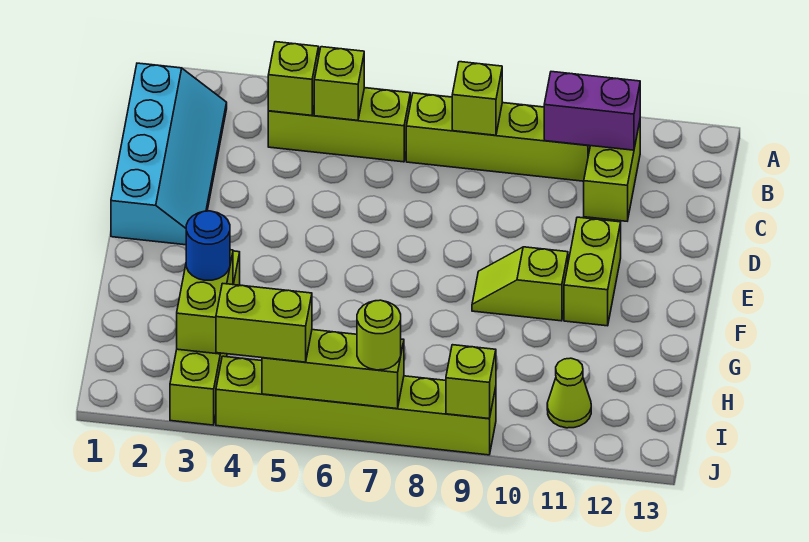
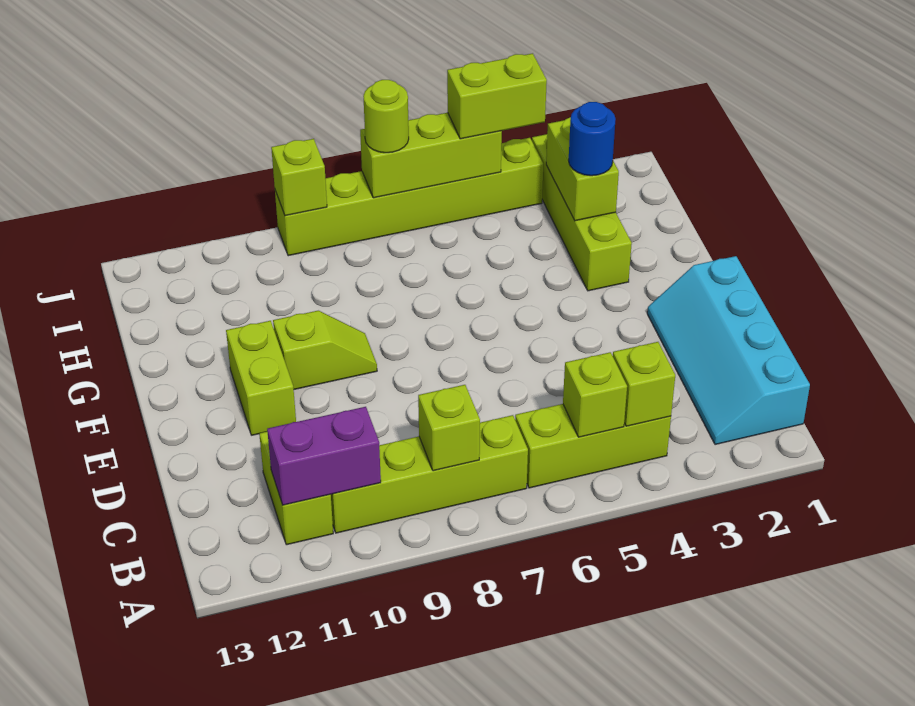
lime 1x1 cone [547,358,591,428] -> none

